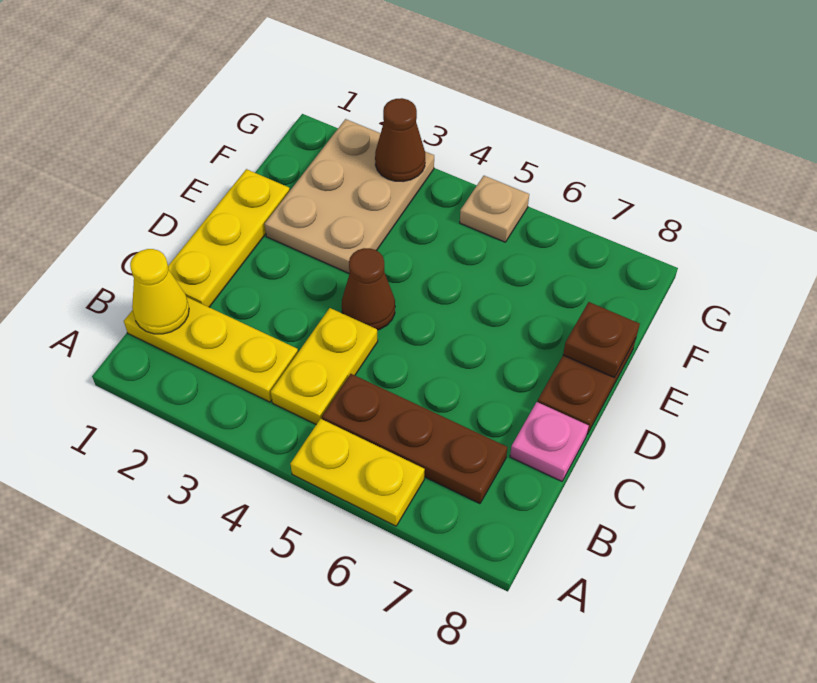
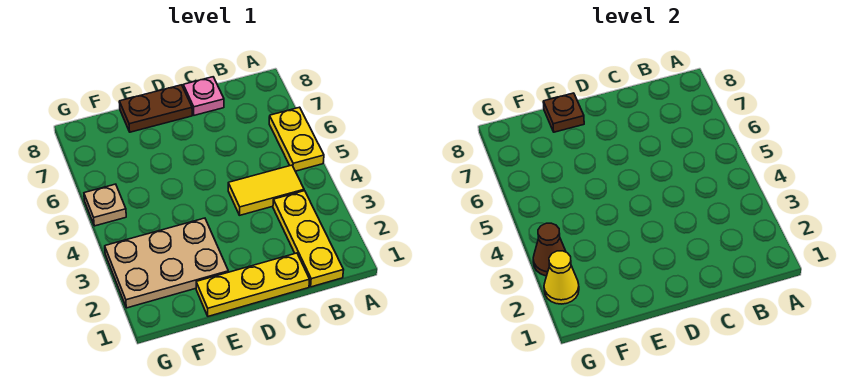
yellow 1x1 cone [130,249,189,334] -> yellow 1x1 cone moved to [544,251,579,304]
yellow 1x2 plate [271,308,378,424] -> yellow 1x2 tile [228,165,304,215]
brown 1x3 plate [322,374,507,504] -> none
brown 1x1 cone [342,248,395,330] -> none

